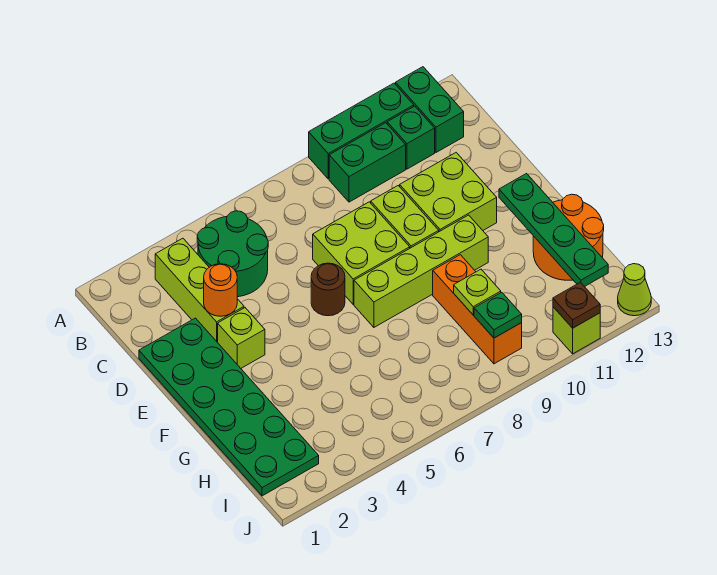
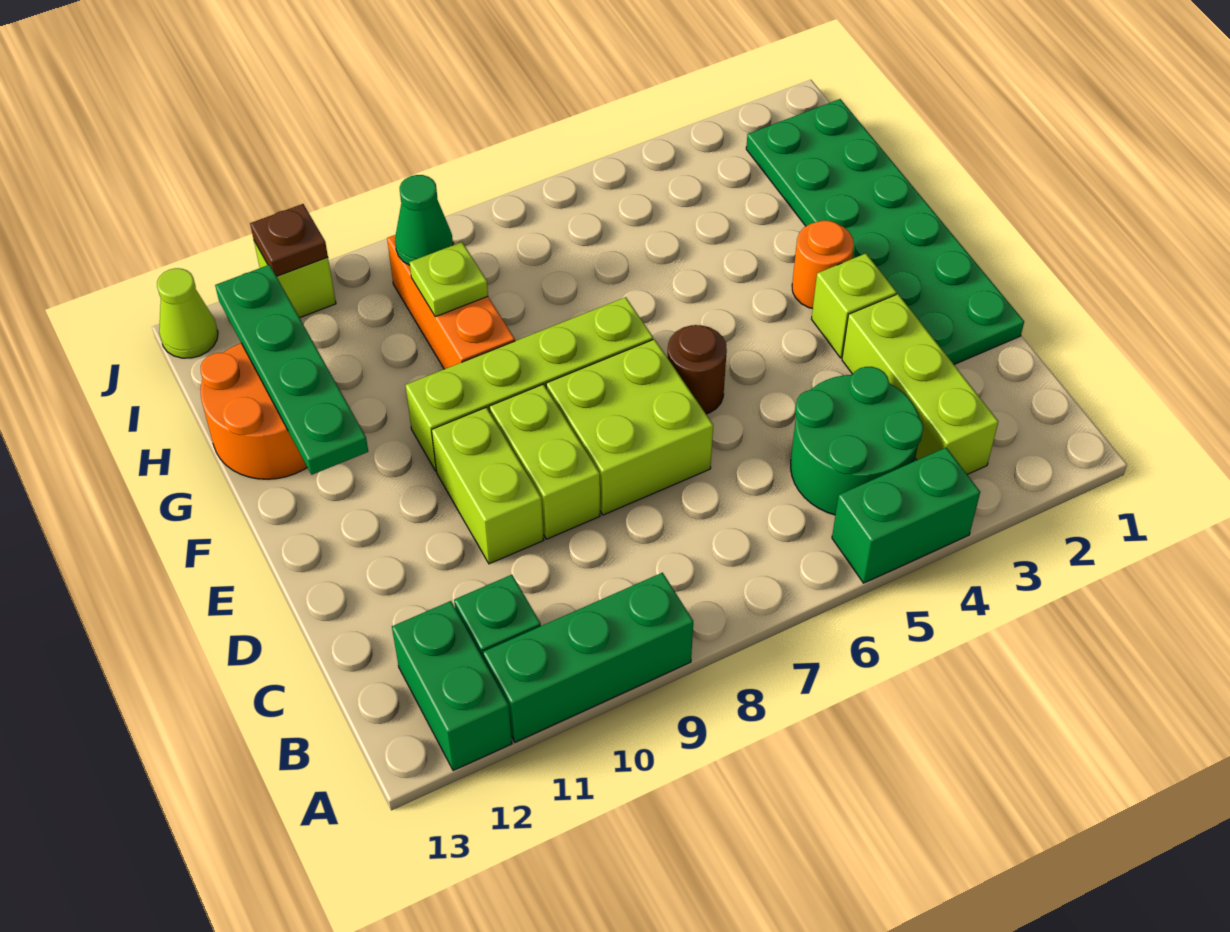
green 1x2 brick [329,123,406,202] -> green 1x2 brick moved to [832,447,980,583]
orange 1x1 round brick [204,264,237,316] -> orange 1x1 round brick moved to [792,220,854,309]
lime 2x2 brick [400,153,497,232] -> lime 1x2 brick [432,407,544,564]
green 1x1 plate [474,292,522,338] -> green 1x1 cone [395,175,453,265]

